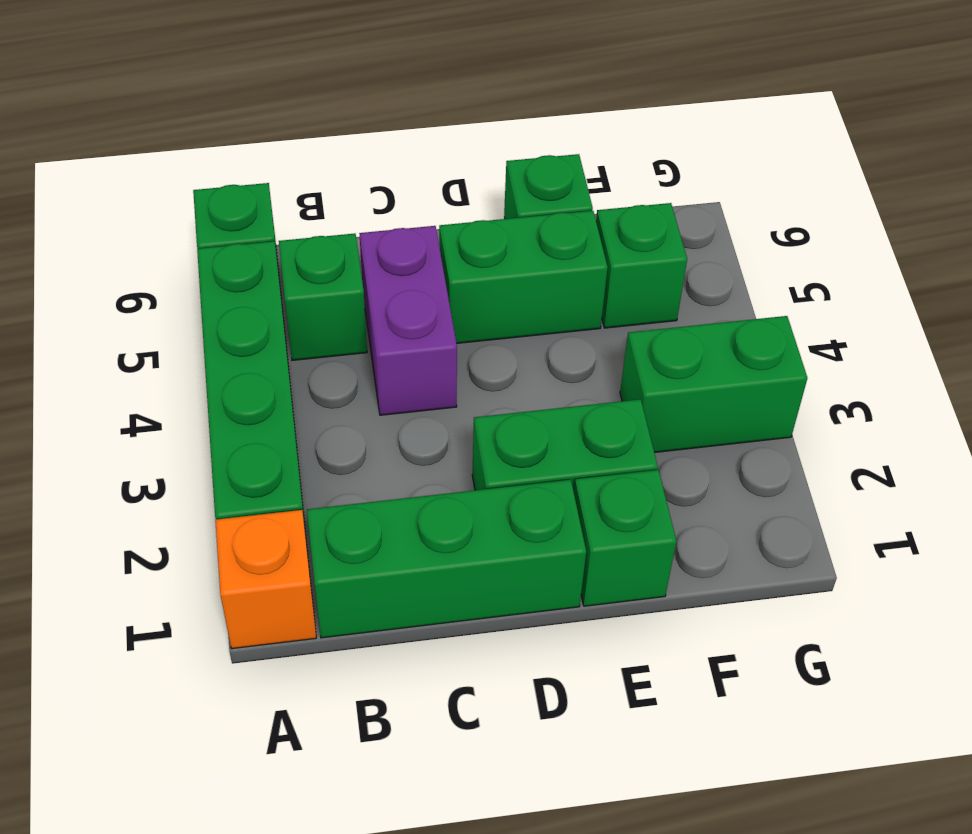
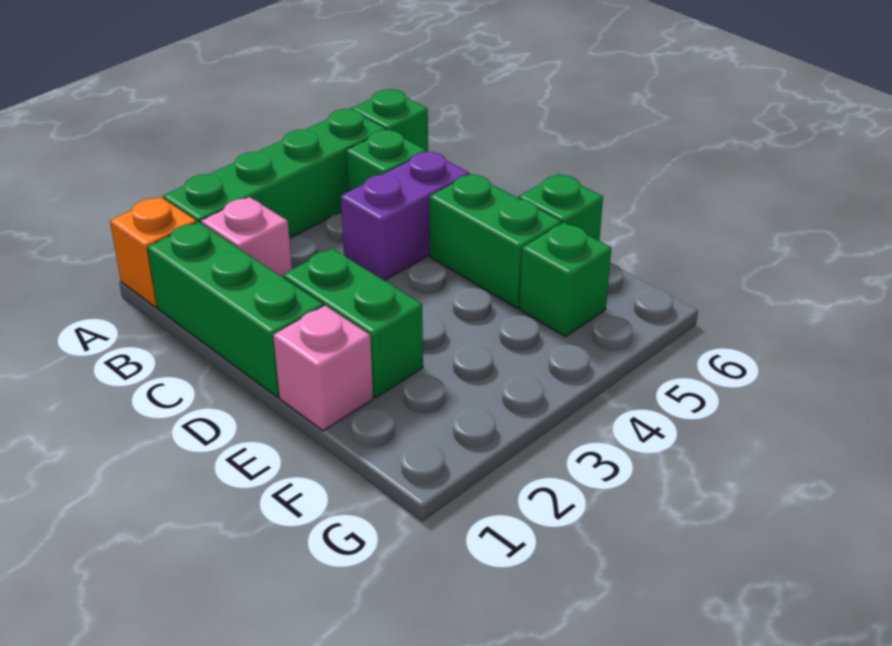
none -> pink 1x1 brick [201,197,292,277]
green 1x1 brick [574,470,676,606] -> pink 1x1 brick [273,305,373,431]
green 1x2 brick [620,316,807,453] -> none

